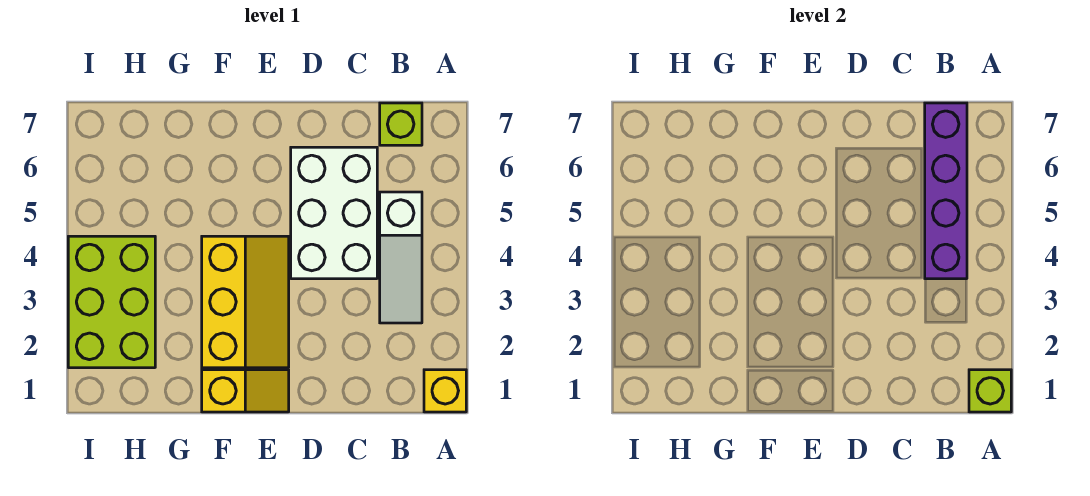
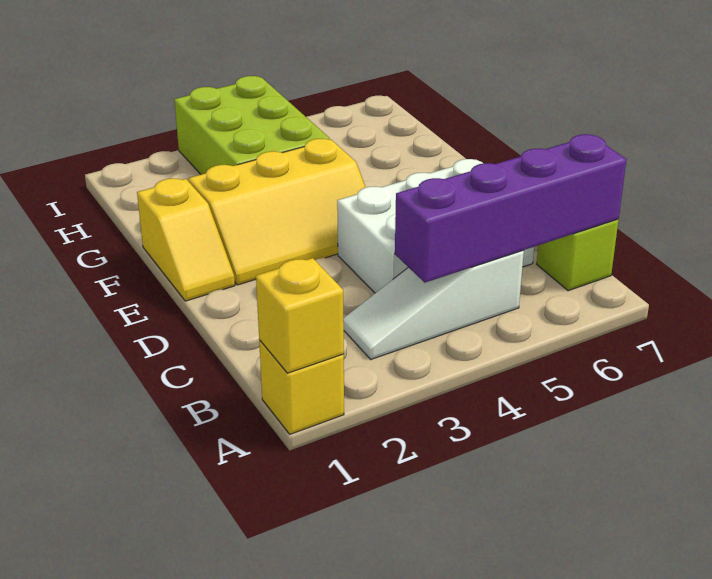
lime 1x1 brick [969,370,1011,412] -> yellow 1x1 brick [256,258,344,373]
lime 2x3 brick [68,236,155,368] -> lime 2x3 brick turned to [174,76,330,174]

